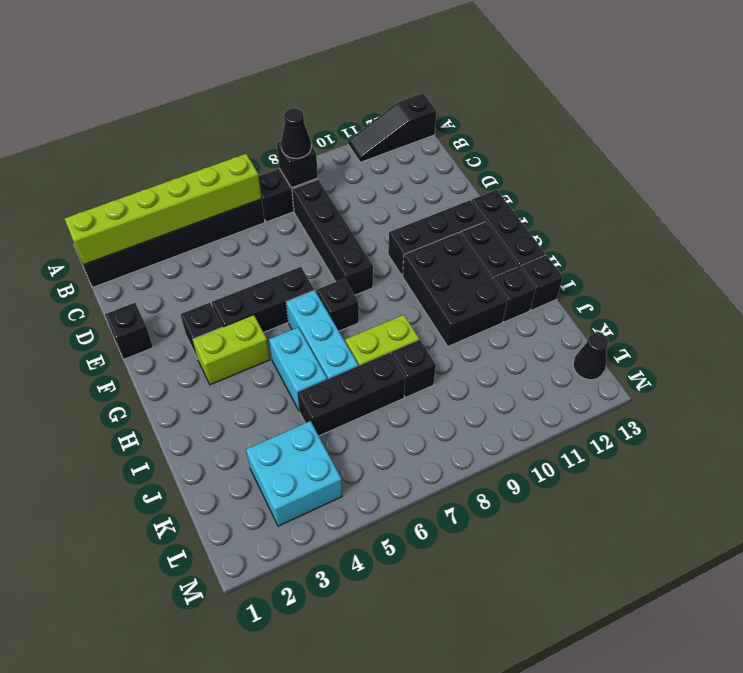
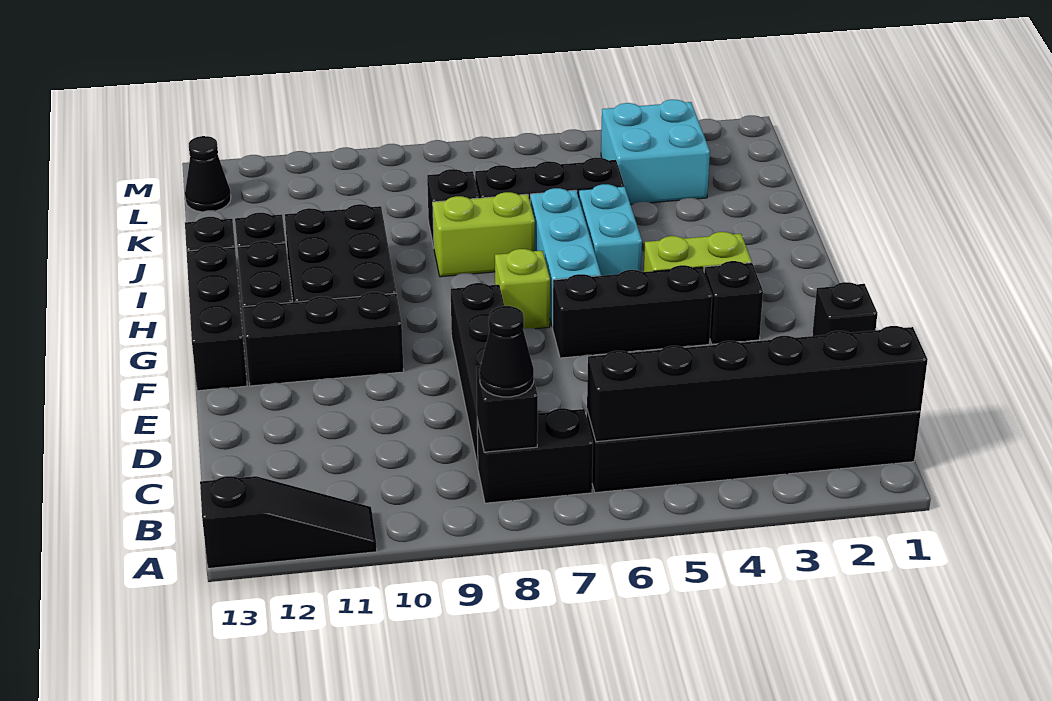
lime 1x6 brick [64,154,262,265] -> black 1x6 brick [587,326,928,442]
black 1x1 brick [316,278,359,331] -> lime 1x1 brick [495,249,550,329]

